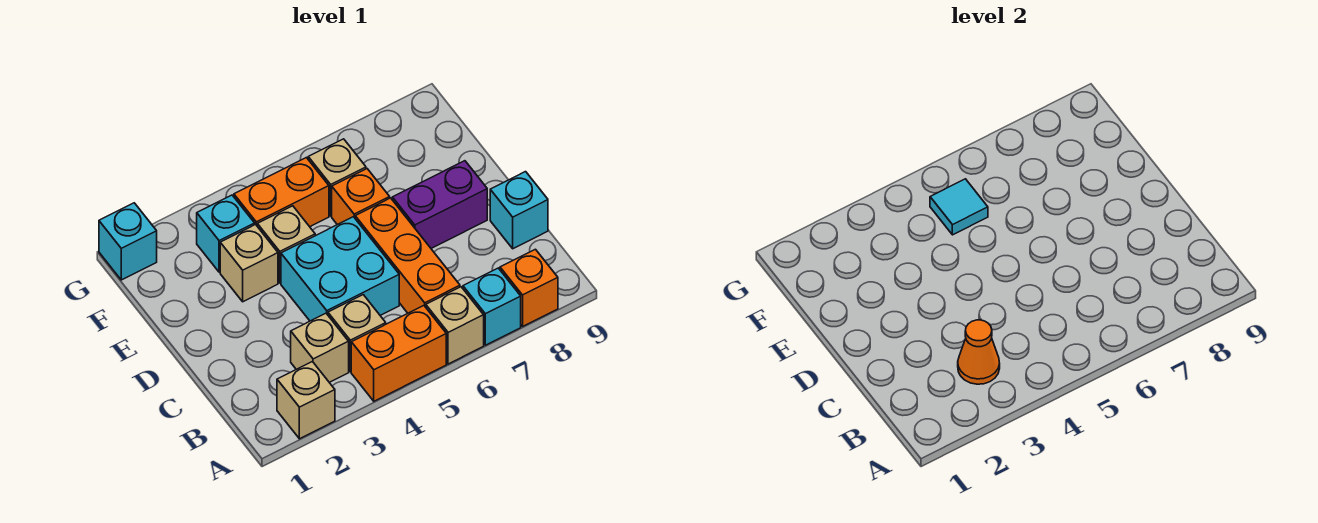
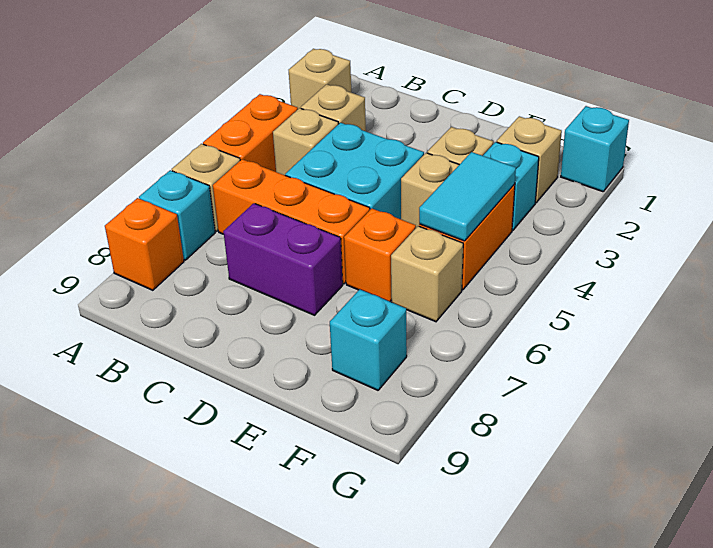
orange 1x1 cone [958,320,1000,384] -> none
cyan 1x1 brick [490,172,548,249] -> cyan 1x1 brick moved to [330,289,407,390]
purple 1x2 brick [392,161,487,248] -> purple 1x2 brick turned to [223,203,343,315]
none -> tan 1x1 brick [497,116,562,203]
cyan 1x1 tile [930,179,988,235] -> cyan 1x2 tile [419,152,516,241]

